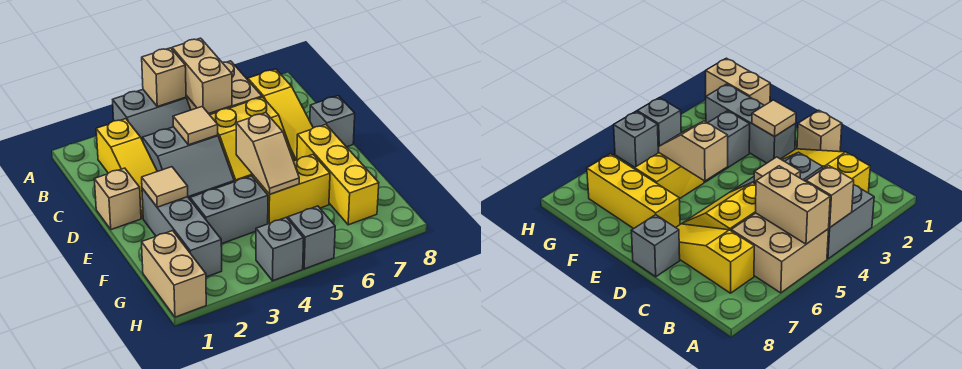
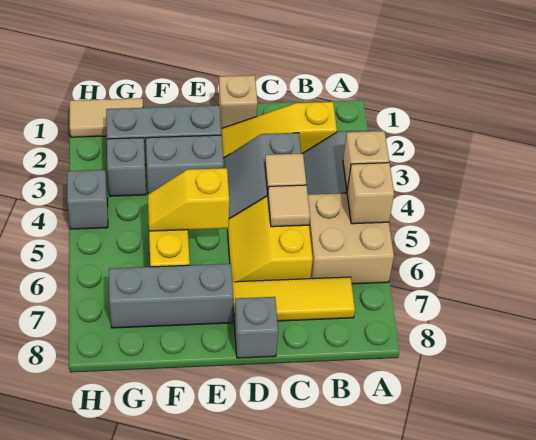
tan 1x2 brick [172,38,232,114] -> tan 1x1 brick [347,163,394,224]
yellow 1x3 slope [248,69,313,161] -> yellow 1x3 tile [232,277,355,322]
tan 1x1 tile [142,167,188,207] -> tan 1x1 tile moved to [268,185,310,227]
tan 1x2 slope [236,113,299,194] -> yellow 1x2 slope [148,168,229,231]
yellow 1x3 brick [297,125,379,225] -> grey 1x3 brick [109,264,233,328]
grey 1x2 brick [190,176,268,244] -> grey 1x2 brick turned to [146,135,224,194]
tan 1x2 brick [142,231,206,317] -> tan 1x2 tile [70,98,143,137]
grey 1x1 brick [288,206,335,269] -> grey 1x1 brick moved to [107,138,146,196]

